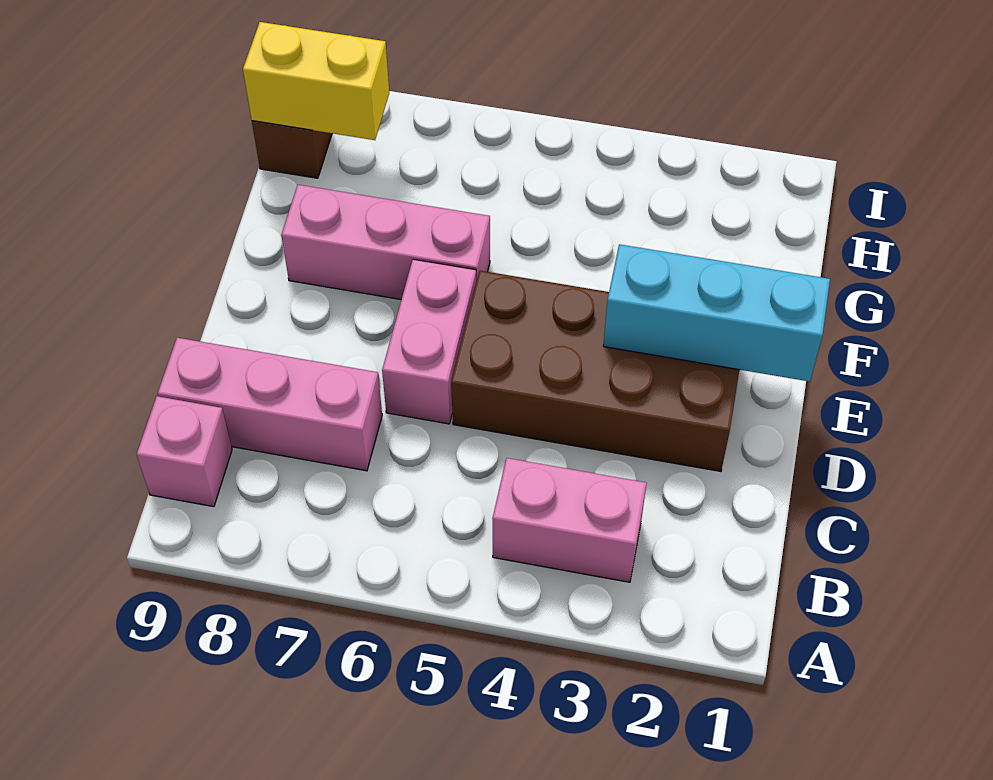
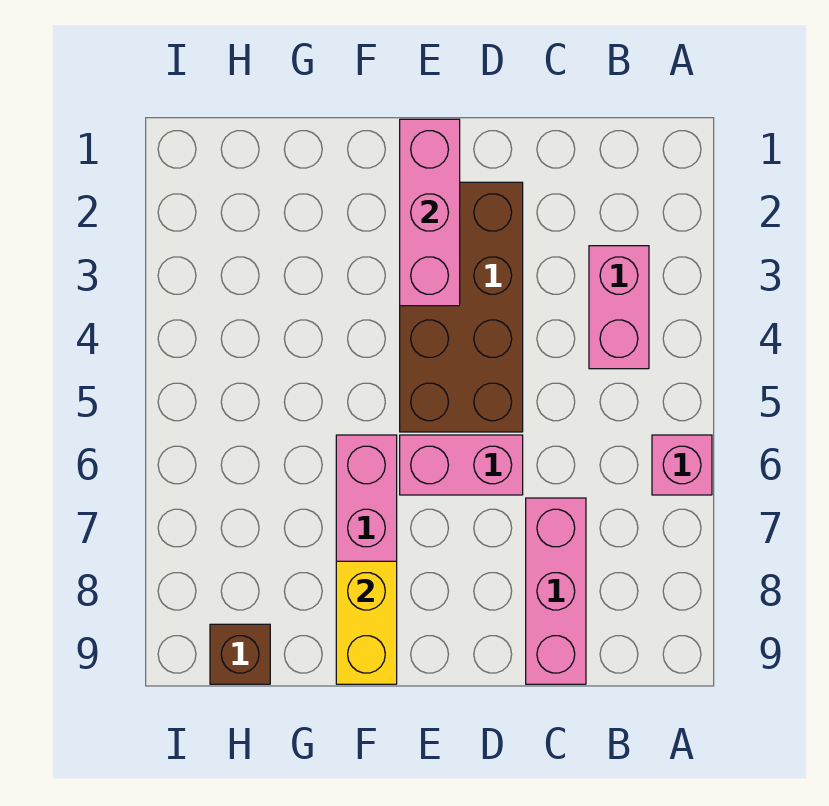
pink 1x1 brick [137,396,232,507] -> pink 1x1 brick moved to [652,435,712,495]
cyan 1x3 brick [603,244,830,381] -> pink 1x3 brick [400,119,460,306]
yellow 1x2 brick [243,22,389,140] -> yellow 1x2 brick moved to [336,561,397,684]

